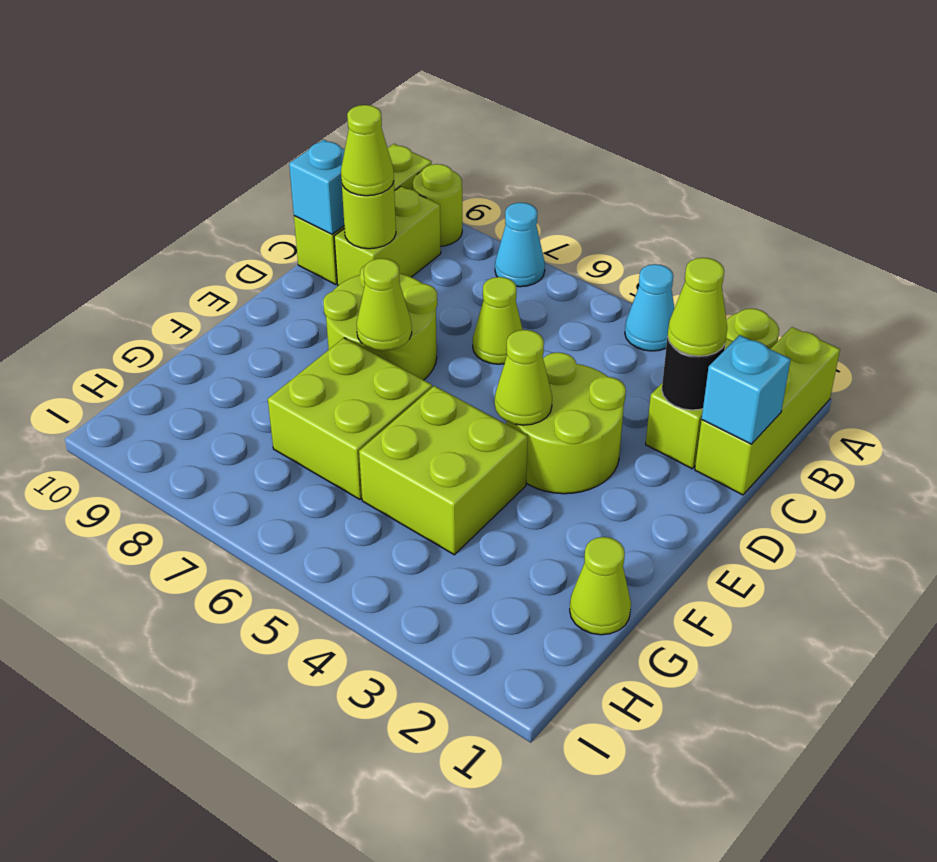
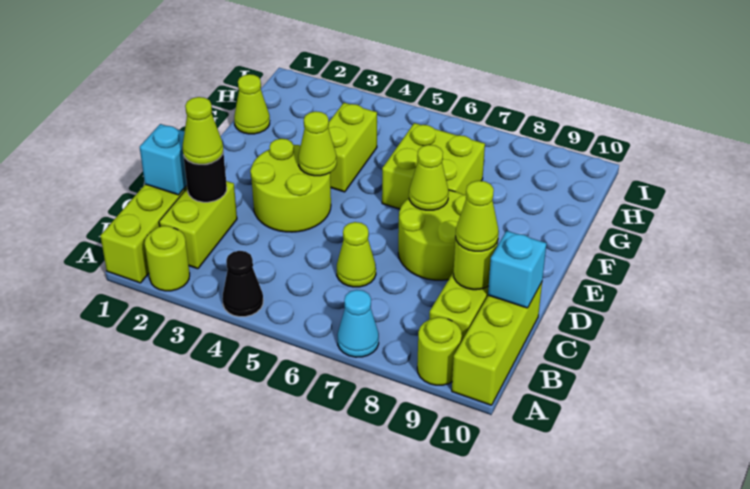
cyan 1x1 cone [625,264,674,351] -> black 1x1 cone [222,251,263,317]
lime 2x2 brick [359,386,528,555] -> lime 1x2 brick [328,103,377,192]

